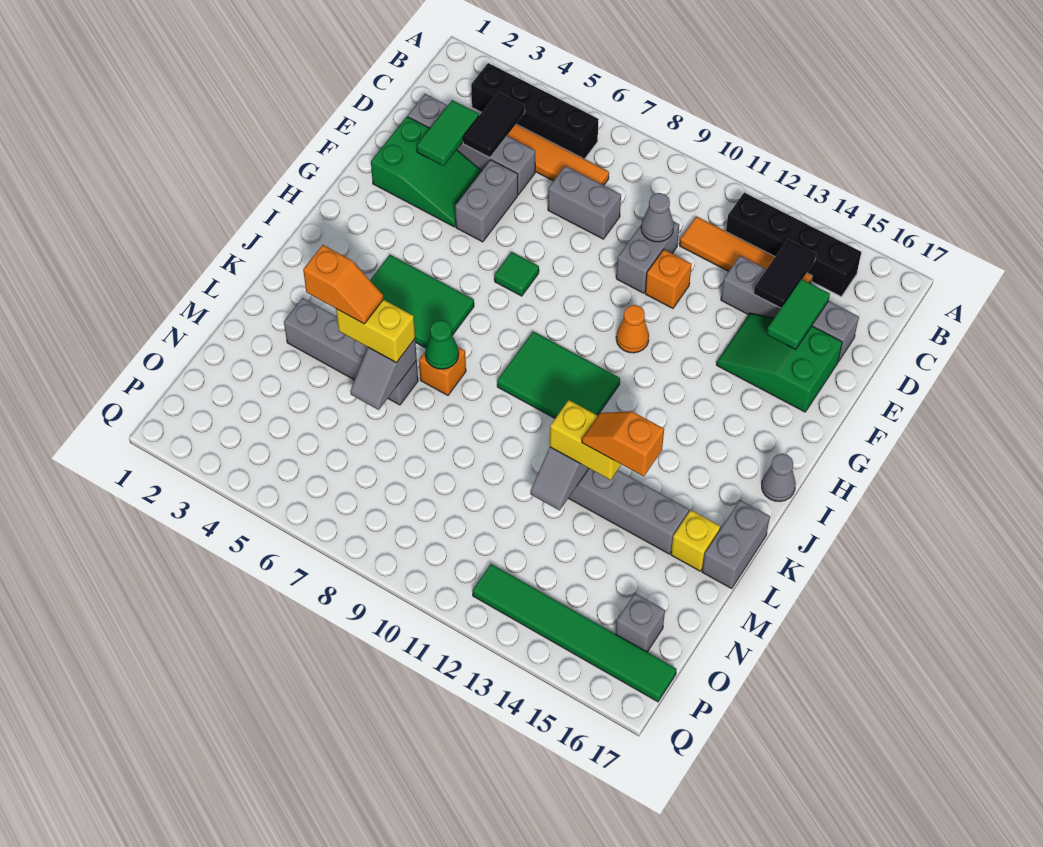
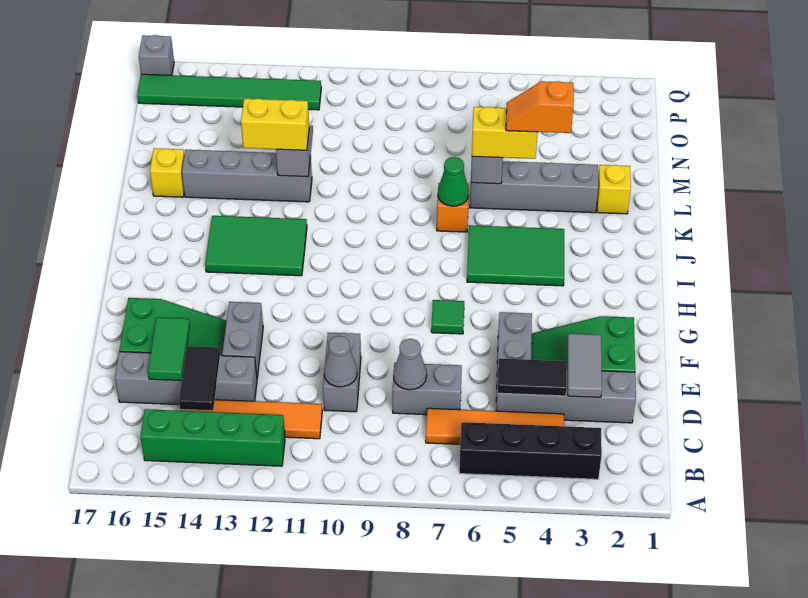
black 1x4 brick [726,192,861,297] -> green 1x4 brick [140,409,285,466]
black 1x2 tile [463,92,525,157] -> black 1x2 tile turned to [497,359,567,396]
green 1x2 tile [417,100,479,166] -> grey 1x2 tile [568,334,602,397]
orange 1x1 brick [645,249,692,308] -> none
orange 1x1 cone [616,305,649,353] -> none
green 2x3 tile [497,331,620,418] -> green 2x3 tile moved to [205,216,307,276]
grey 1x1 cone [762,454,796,501] -> grey 1x1 cone moved to [393,339,427,390]
grey 1x2 brick [702,500,770,588] -> grey 1x2 brick moved to [222,302,263,378]
none -> yellow 1x1 brick [597,165,631,214]
orange 1x2 slope [582,412,664,476] -> none
grey 1x1 brick [616,593,665,652] -> grey 1x1 brick moved to [139,35,174,75]

